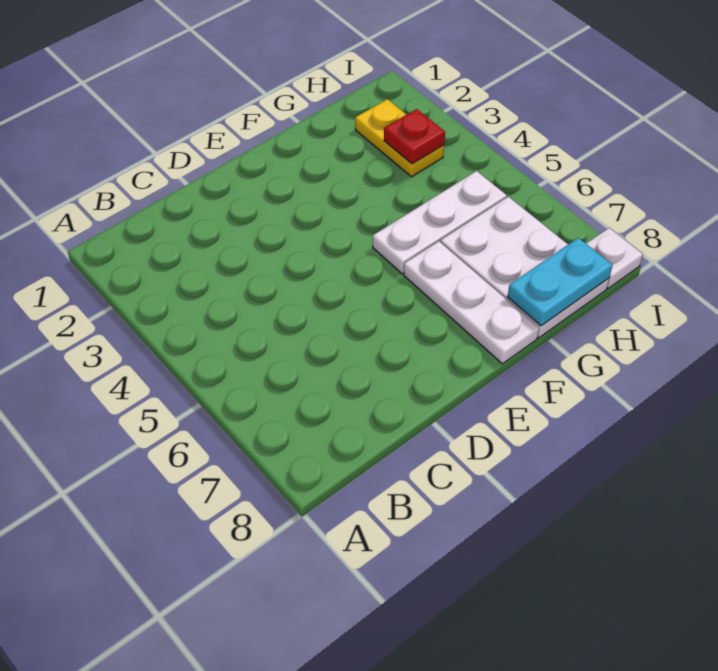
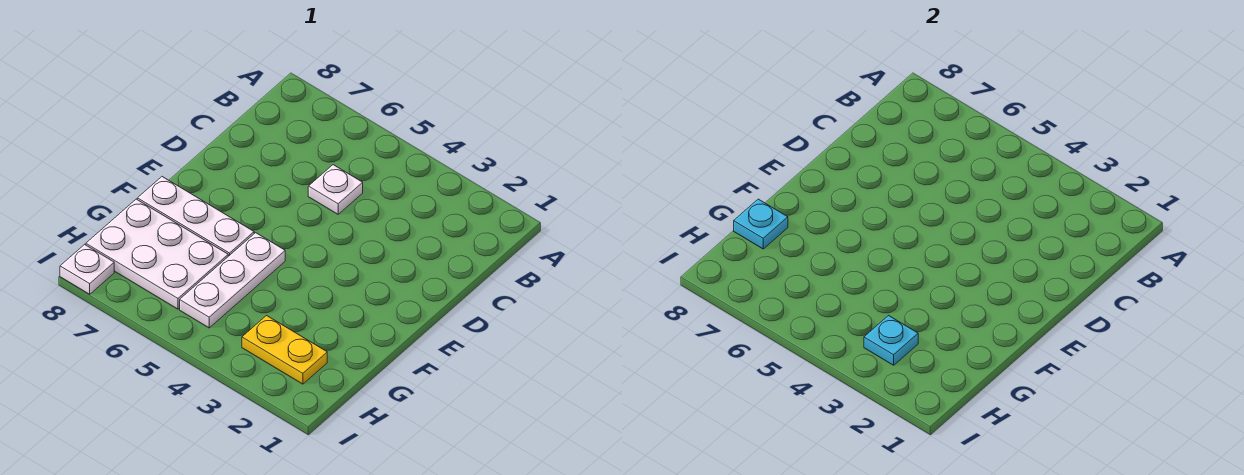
none -> white 1x1 plate [308,165,363,214]
cyan 1x2 plate [508,238,613,326] -> cyan 1x1 plate [734,199,788,249]
red 1x1 plate [384,109,445,164] -> cyan 1x1 plate [864,316,918,365]

